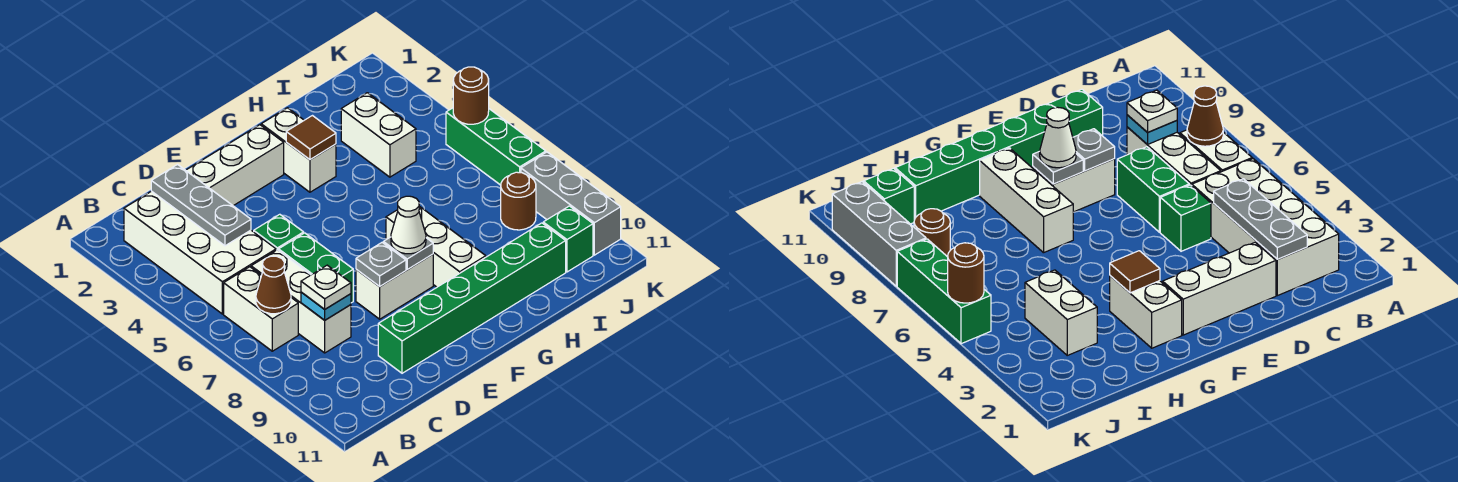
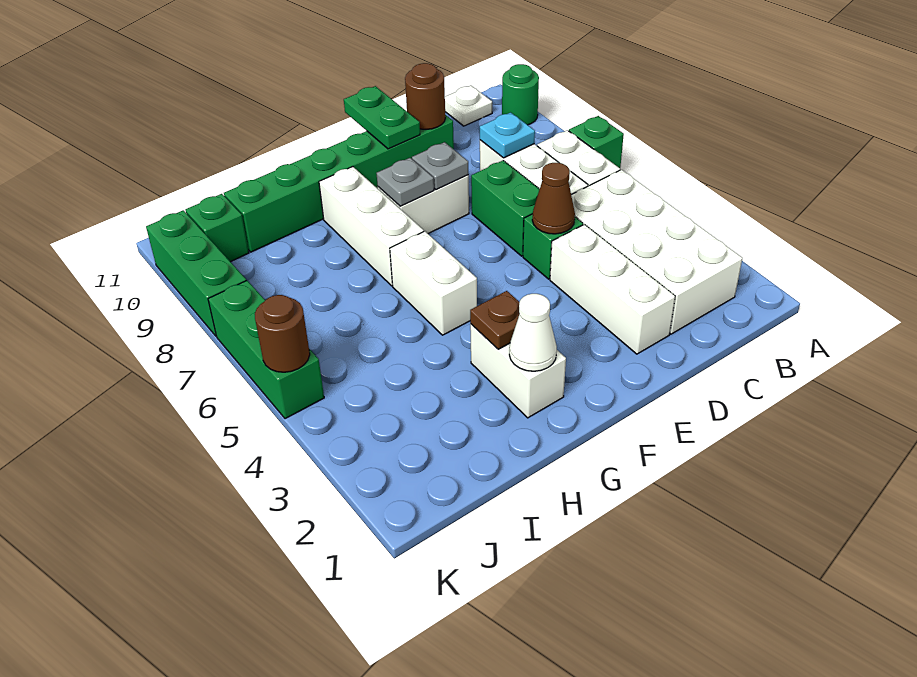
none -> green 1x1 brick [569,116,624,168]
none -> green 1x1 round brick [502,64,539,125]
brown 1x1 cone [256,256,291,314] -> brown 1x1 cone moved to [532,163,575,234]
grey 1x3 plate [151,165,251,246] -> none
white 1x1 plate [301,265,351,309] -> white 1x1 plate moved to [445,86,492,126]
white 1x3 brick [186,125,284,206] -> white 1x3 brick turned to [550,225,675,354]
none -> green 1x2 plate [344,86,420,149]
white 1x1 cone [391,196,426,254] -> white 1x1 cone moved to [509,294,557,371]
brown 1x1 tile [286,116,336,160] -> brown 1x1 plate [470,291,520,349]
white 1x2 brick [341,93,416,177] -> white 1x2 brick moved to [390,231,477,335]
brown 1x1 round brick [501,172,536,230] -> brown 1x1 round brick moved to [405,63,445,129]
grey 1x3 brick [521,152,621,255] -> green 1x3 brick [146,210,246,336]

